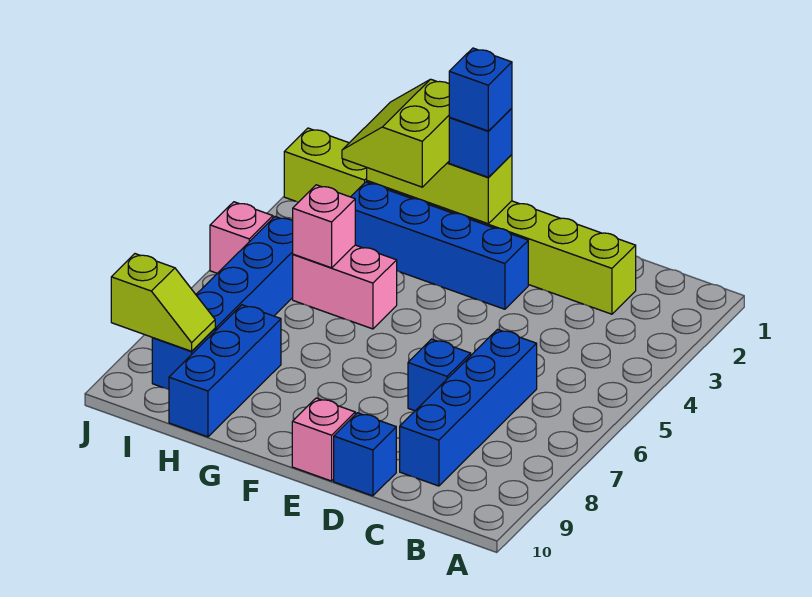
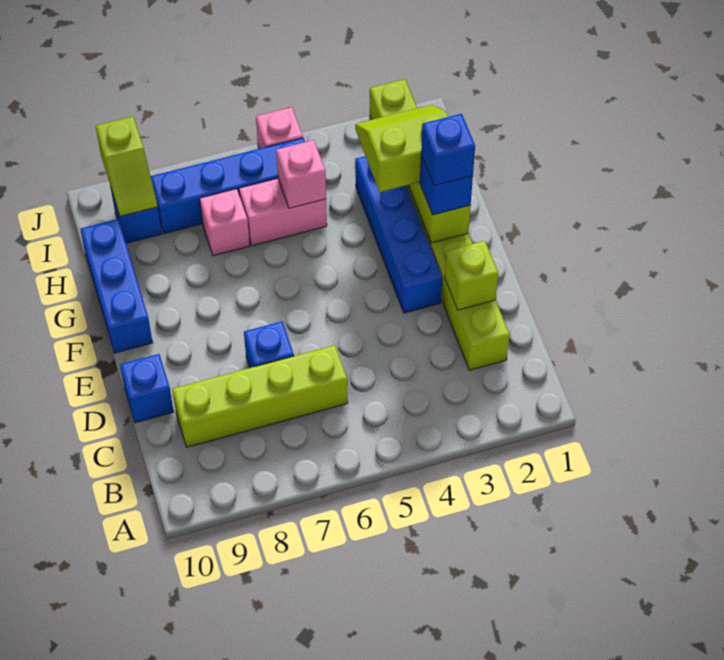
blue 1x4 brick [400,329,537,486] -> lime 1x4 brick [172,345,348,447]
none -> lime 1x1 brick [445,241,498,310]
pink 1x1 brick [292,398,355,481] -> pink 1x1 brick moved to [200,189,250,256]
pink 1x2 brick [293,245,397,329] -> pink 1x2 brick turned to [239,178,327,246]
blue 1x3 brick [169,305,281,437] -> blue 1x3 brick turned to [80,219,153,353]

